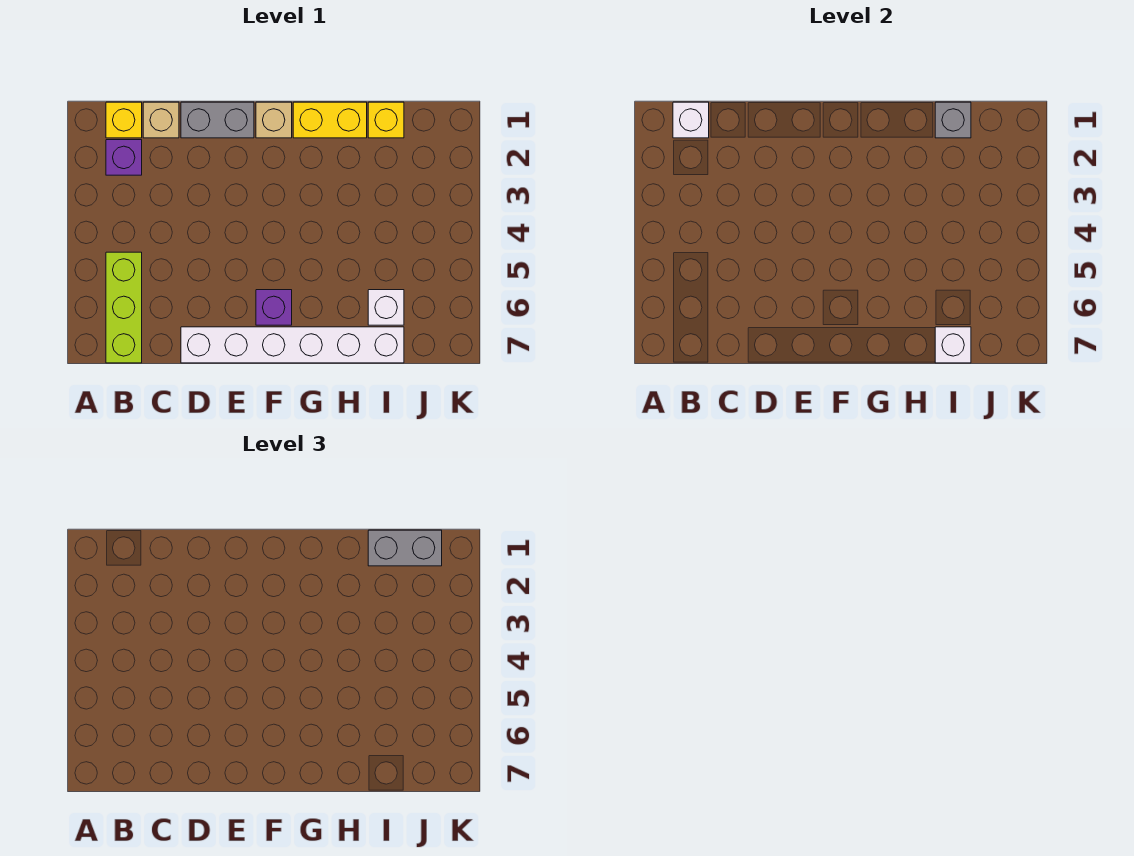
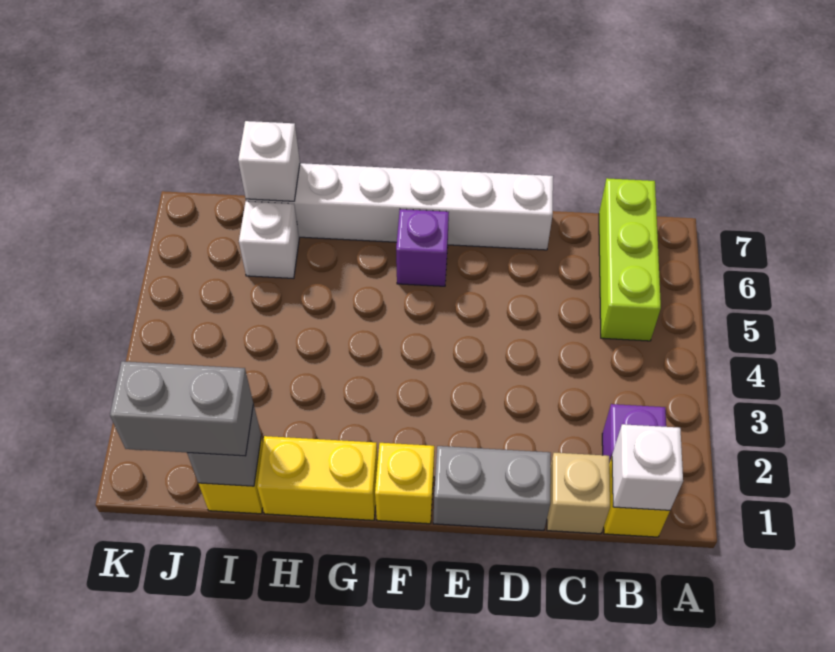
tan 1x1 brick [256,102,292,138] -> yellow 1x1 brick [375,443,434,524]

